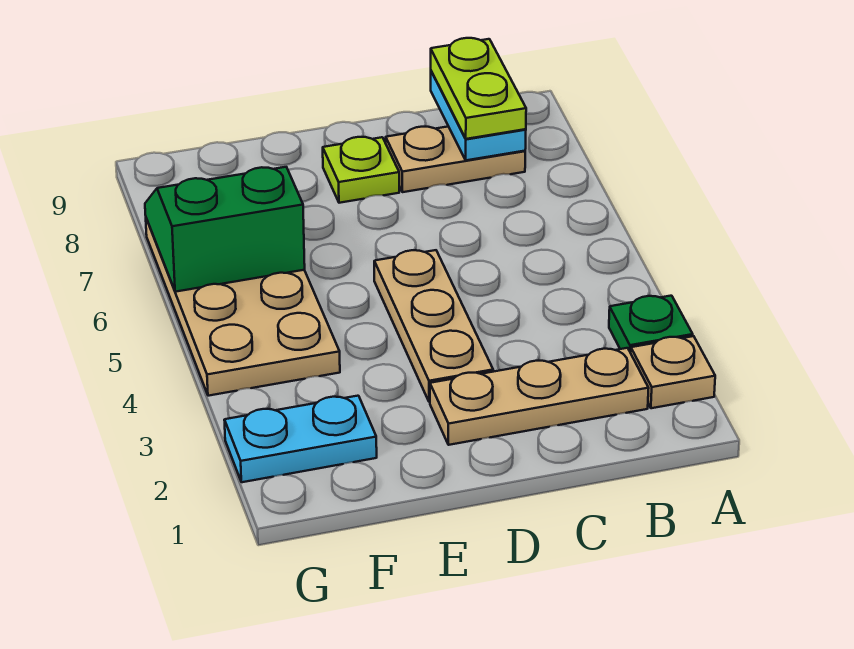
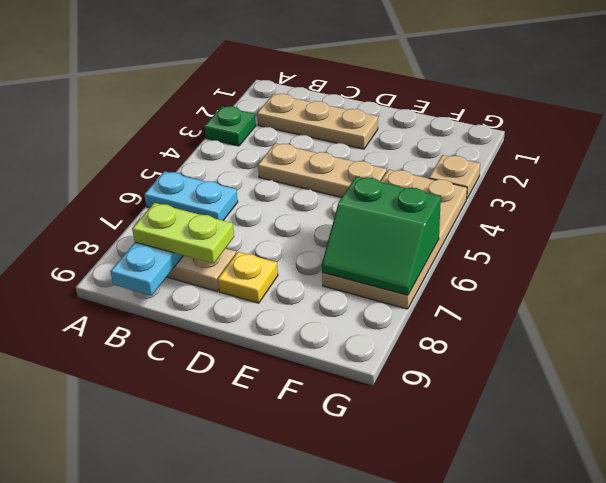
tan 1x1 plate [631,336,715,408] -> tan 1x1 plate moved to [429,155,480,198]
lime 1x2 plate [431,38,526,139] -> lime 1x2 plate turned to [132,203,234,264]
tan 1x3 plate [374,250,493,402] -> tan 1x3 plate turned to [258,143,387,197]
lime 1x1 plate [323,137,399,203] -> yellow 1x1 plate [218,252,278,303]
cyan 1x2 plate [224,396,377,482] -> cyan 1x2 plate moved to [144,171,238,220]

